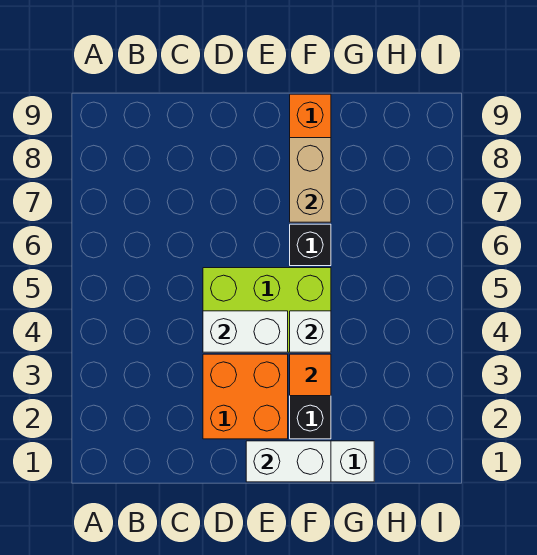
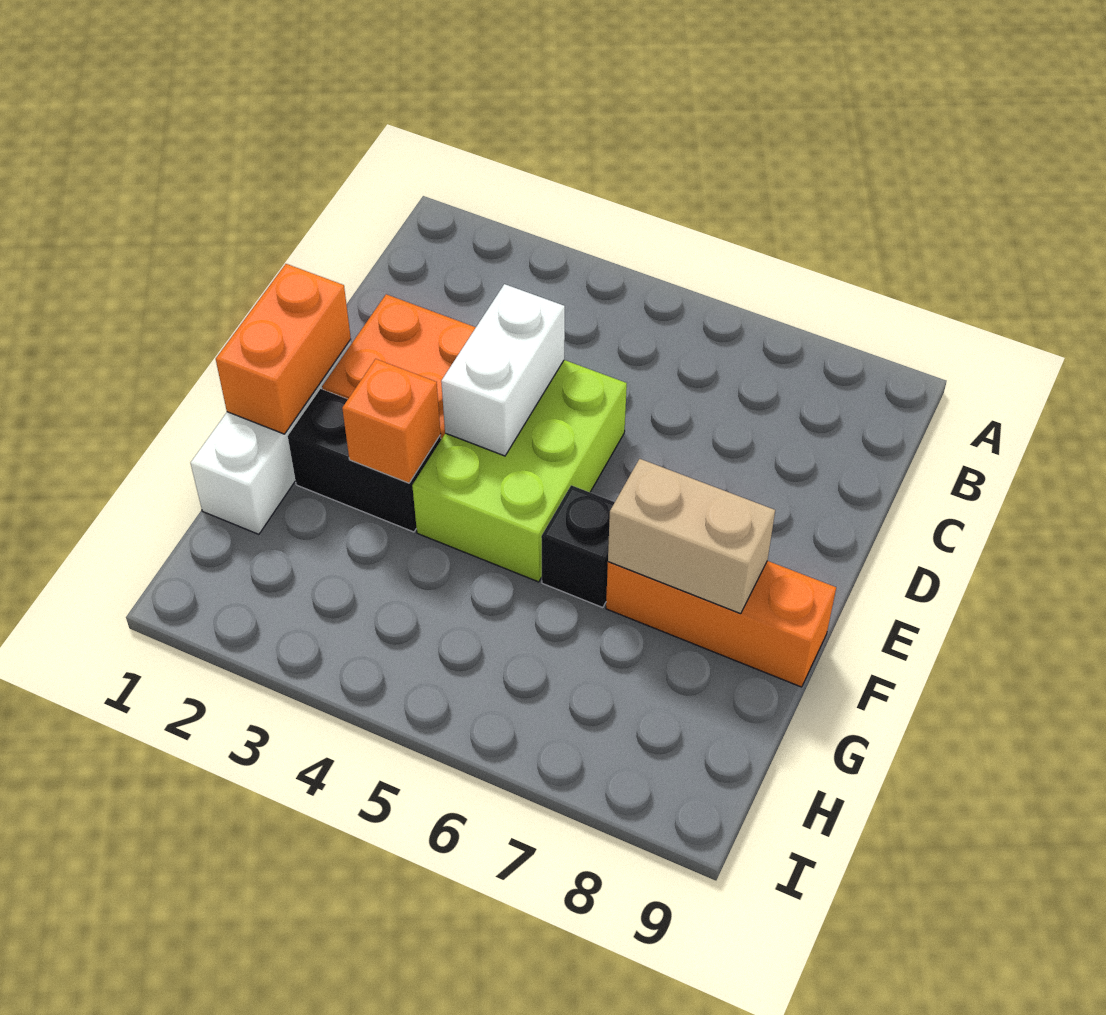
white 1x2 brick [246,441,331,482] -> orange 1x2 brick [216,264,351,434]
orange 1x1 tile [290,354,331,396] -> orange 1x1 brick [342,359,440,483]
white 1x1 brick [290,311,331,352] -> none

